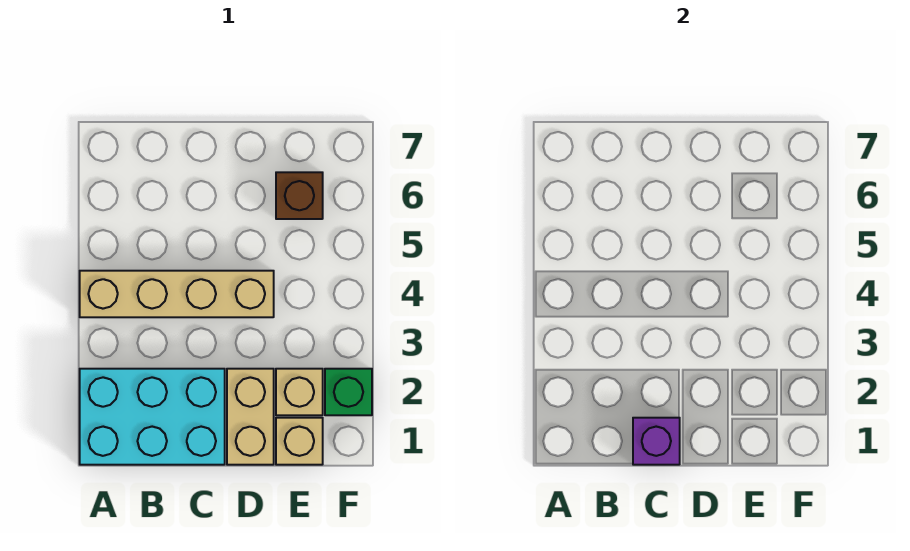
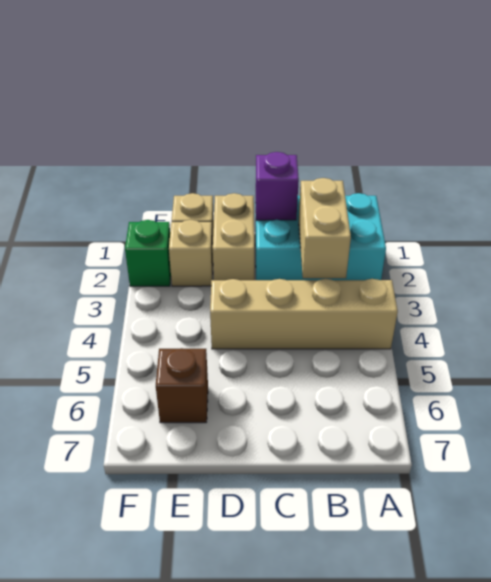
none -> tan 1x2 brick [299,178,351,278]

